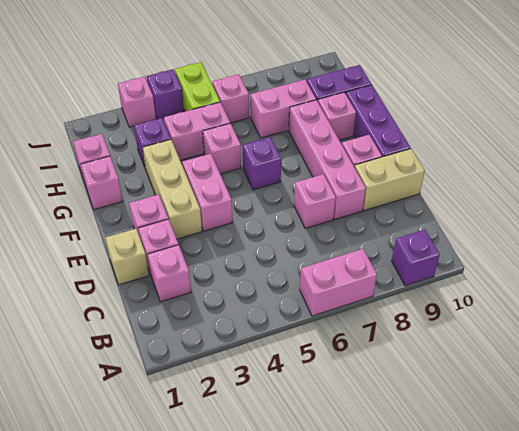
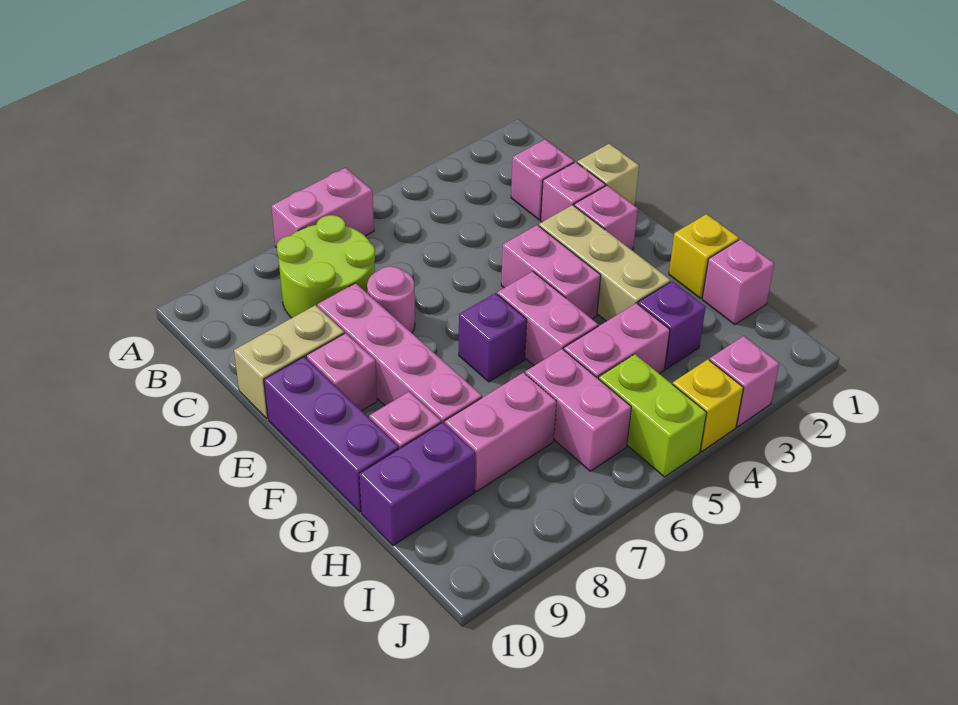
purple 1x1 brick [392,230,440,286] -> none
none -> lime 2x2 round brick [277,215,375,318]
pink 1x1 brick [294,174,336,228] -> pink 1x1 round brick [367,266,415,333]
pink 1x1 brick [81,156,123,210] -> yellow 1x1 brick [669,214,739,298]
pink 1x1 brick [203,123,241,174] -> pink 1x2 brick [497,271,598,366]
pink 1x1 brick [212,74,249,123] -> pink 1x2 brick [525,349,631,471]
purple 1x1 brick [146,69,184,119] -> yellow 1x1 brick [673,360,743,452]

